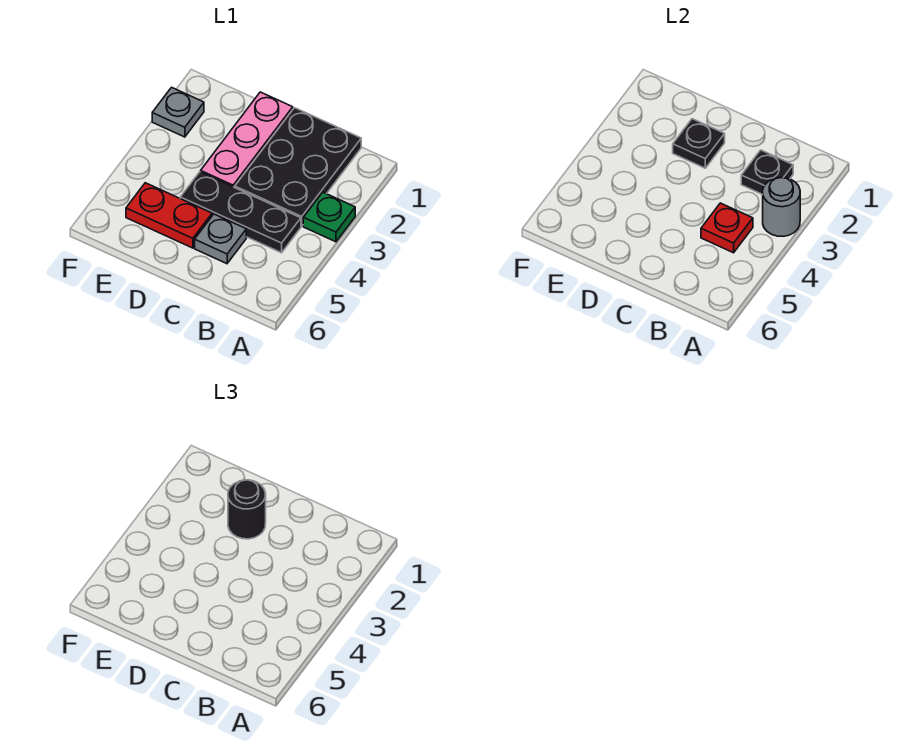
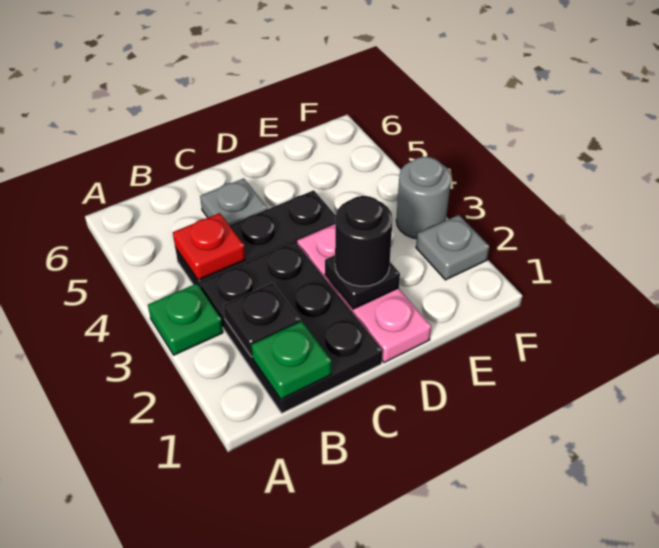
grey 1x1 round brick [763,177,800,236] -> grey 1x1 round brick moved to [396,157,451,239]
none -> green 1x1 plate [251,321,331,399]
red 1x2 plate [126,183,212,248] -> none

